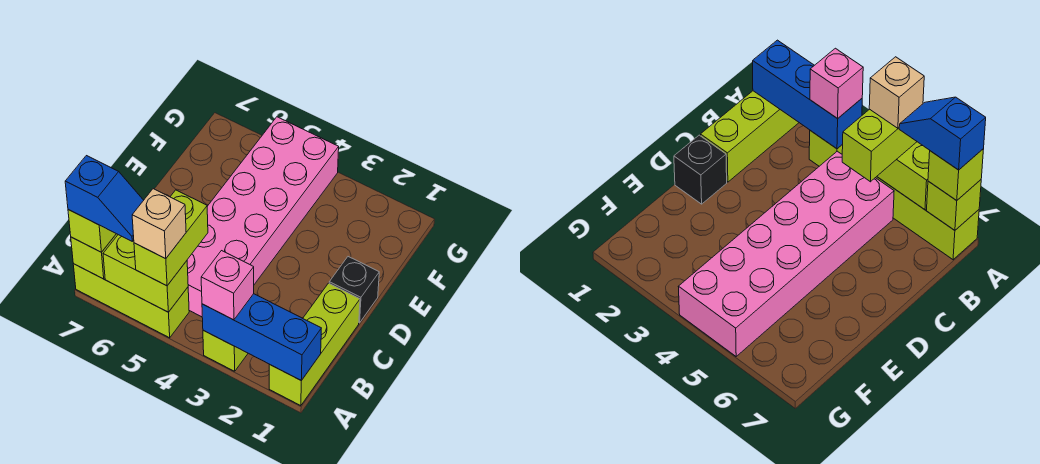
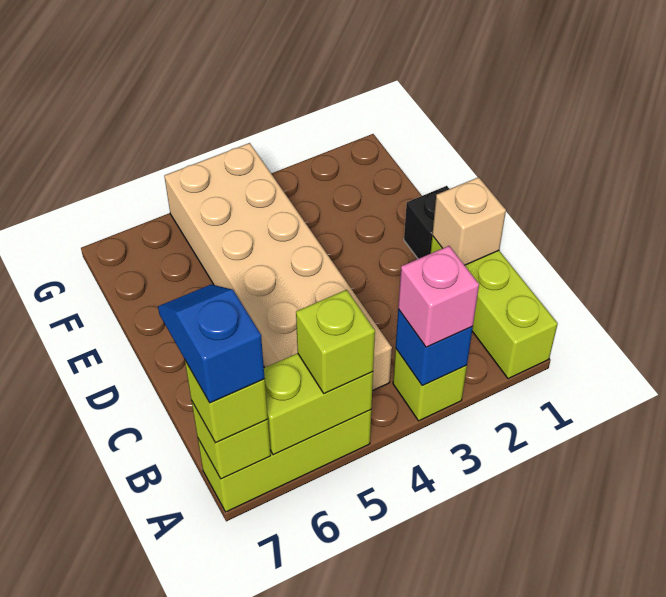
blue 1x3 brick [202,294,321,380] -> blue 1x1 brick [396,309,473,386]
lime 1x2 brick [134,190,208,286] -> lime 1x1 brick [296,290,375,393]
tan 1x1 brick [132,189,186,259] -> tan 1x1 brick moved to [432,177,506,265]
blue 1x2 slope [65,156,144,241] -> blue 1x2 slope turned to [158,284,265,403]
pink 2x6 brick [187,117,339,317] -> tan 2x6 brick [164,143,392,391]

